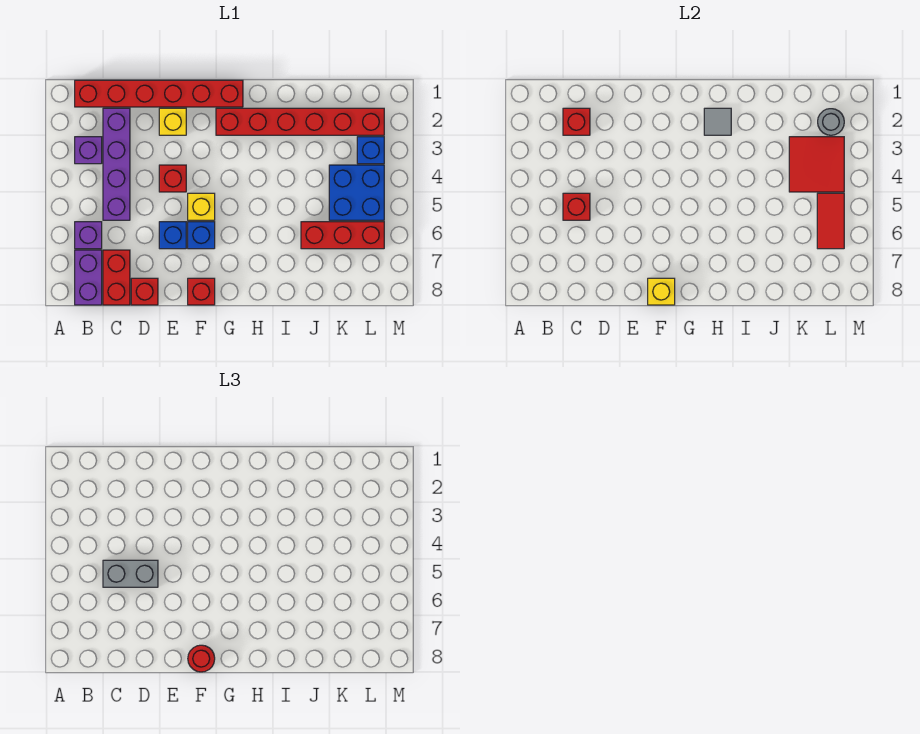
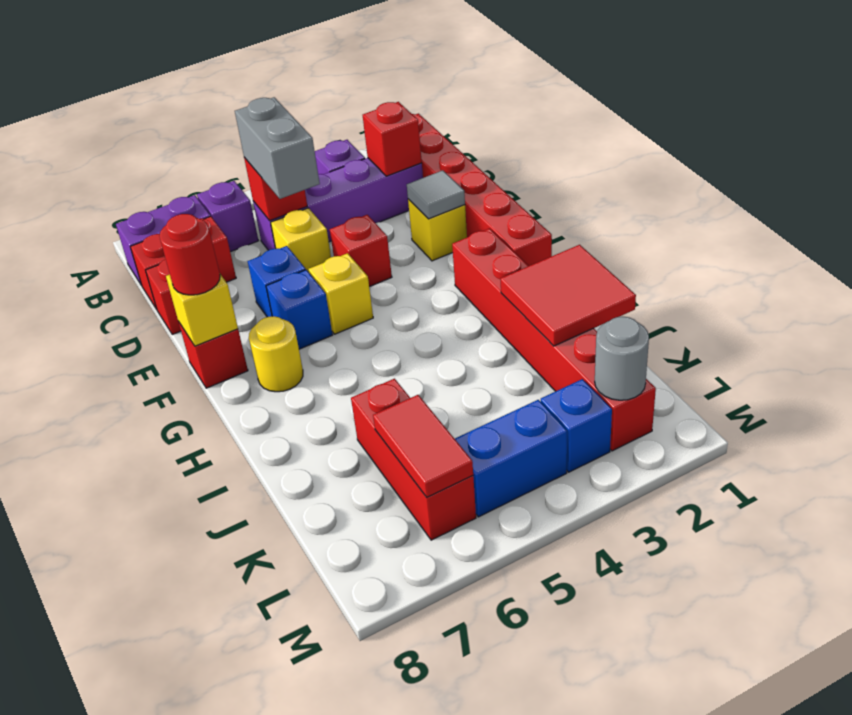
none -> yellow 1x1 brick [271,208,331,272]
none -> yellow 1x1 round brick [249,316,303,392]
grey 1x1 tile [704,108,731,135] -> grey 1x1 tile moved to [407,170,465,219]
red 2x2 tile [789,137,844,192] -> red 2x2 tile moved to [501,245,636,346]
blue 2x2 brick [329,165,384,220] -> blue 1x2 brick [455,400,567,517]
red 1x2 tile [817,193,844,249] -> red 1x2 tile turned to [373,395,473,497]

